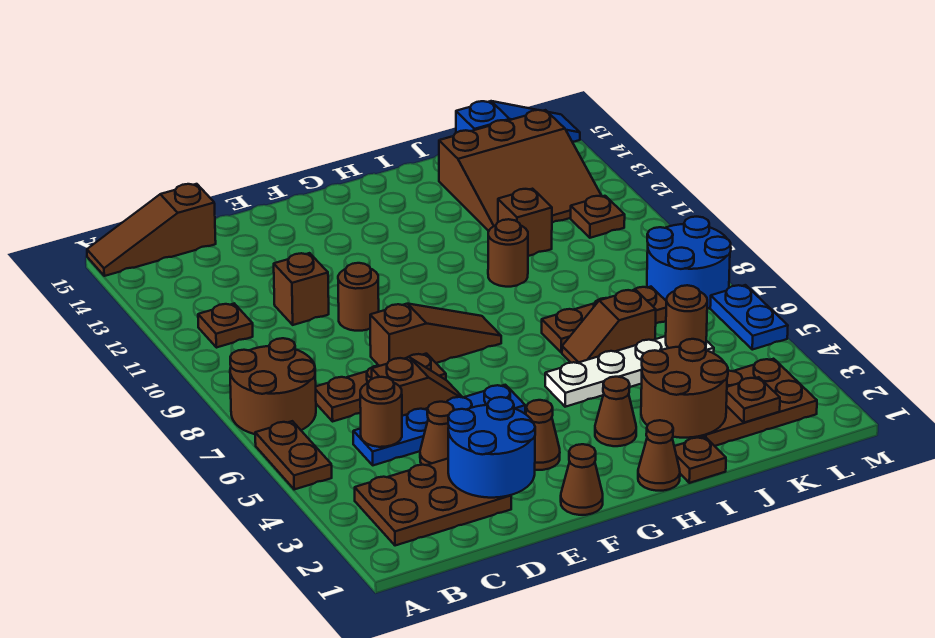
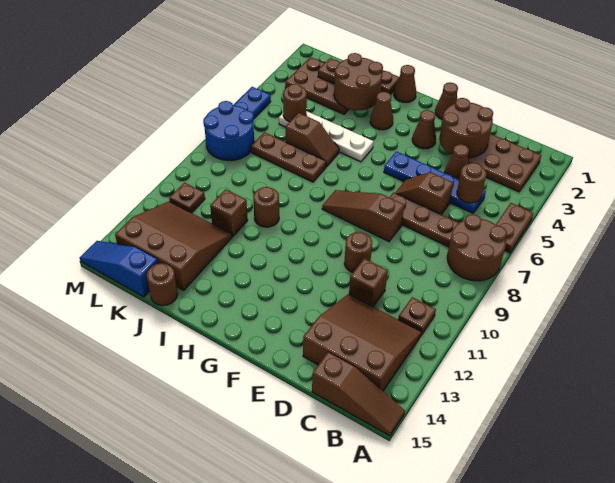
none -> brown 3x3 slope [303,294,422,391]
blue 2x2 round brick [448,397,535,498] -> brown 2x2 round brick [439,98,493,158]
none -> brown 1x1 round brick [147,263,177,306]

